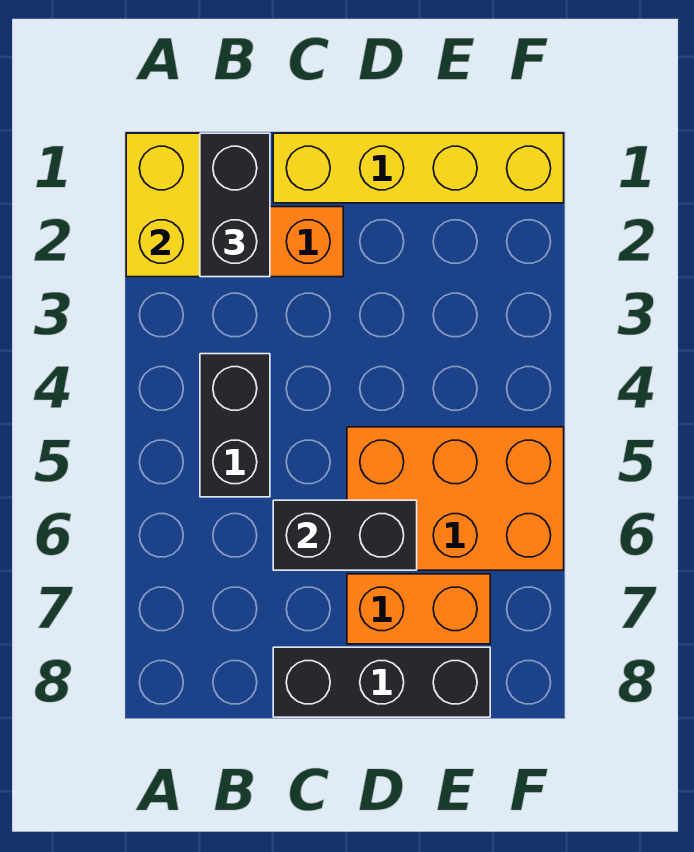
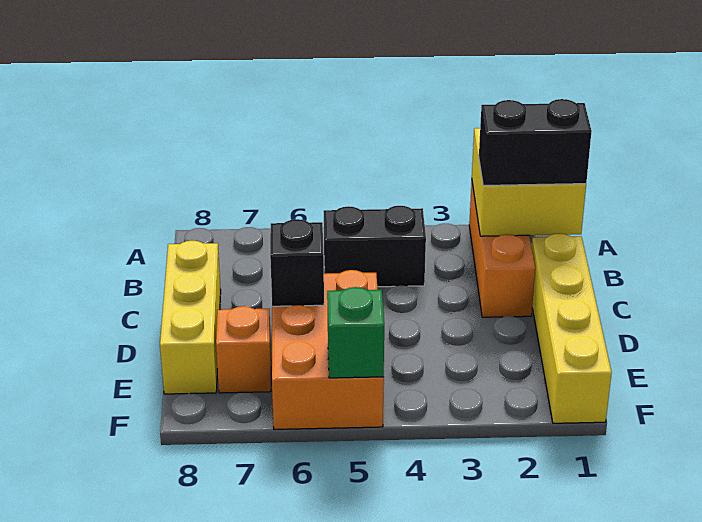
black 1x2 brick [273,500,417,570] -> black 1x1 brick [270,219,324,306]
black 1x3 brick [273,647,490,717] -> yellow 1x3 brick [160,241,221,394]
orange 1x2 brick [347,574,490,644] -> orange 1x1 brick [216,306,271,393]
none -> green 1x1 brick [327,287,384,378]

